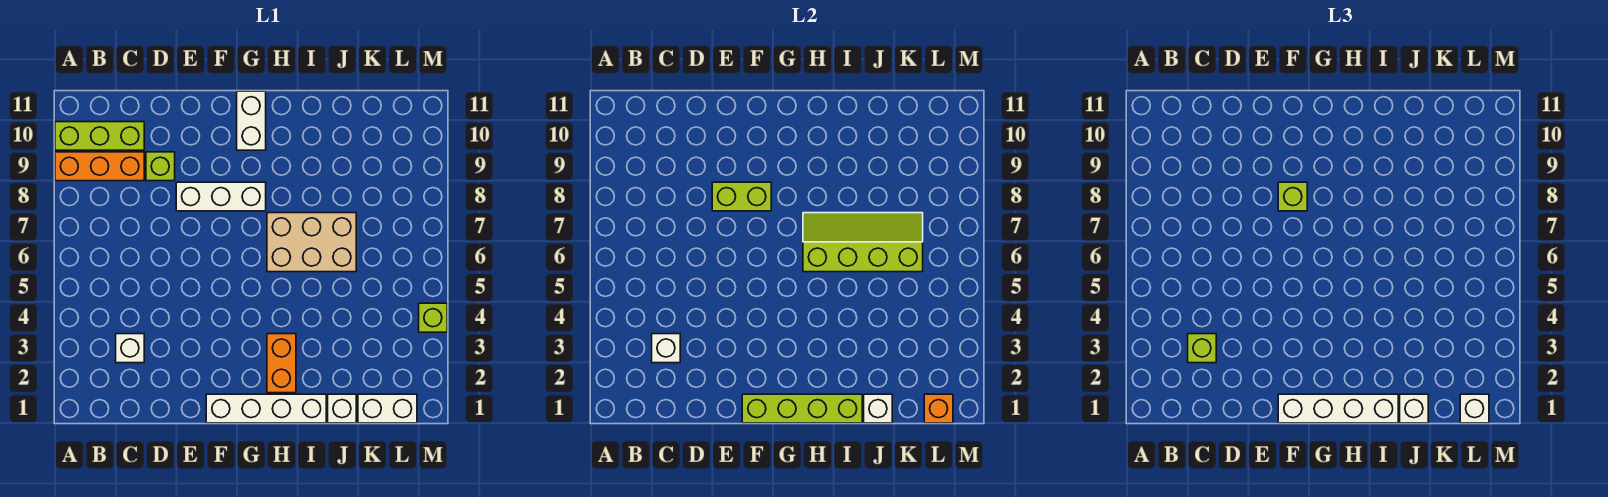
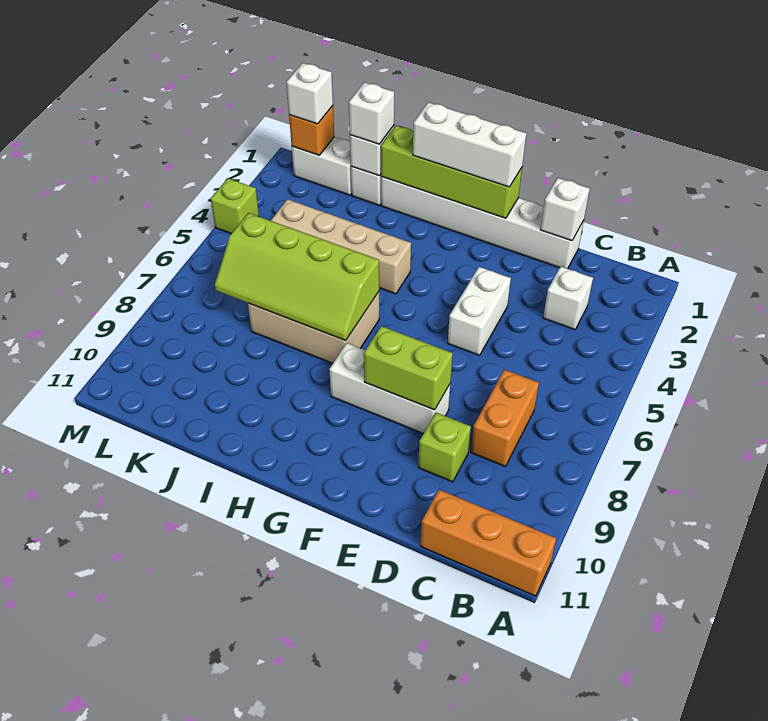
orange 1x3 brick [55,152,144,181] -> orange 1x3 brick moved to [420,490,556,596]
lime 1x3 brick [55,122,144,150] -> none
white 1x1 brick [652,334,680,363] -> white 1x1 brick moved to [540,178,590,241]
lime 1x1 brick [1188,334,1216,363] -> none
white 1x4 brick [206,394,326,423] -> white 1x6 brick [381,177,584,269]
white 1x4 brick [1278,394,1398,423] -> white 1x3 brick [413,102,526,187]
lime 1x1 brick [1278,182,1307,211] -> none
white 1x2 brick [237,91,266,150] -> white 1x2 brick moved to [448,267,511,355]
orange 1x2 brick [267,334,296,393] -> orange 1x2 brick moved to [471,369,539,466]
none -> tan 1x4 brick [271,199,411,294]

